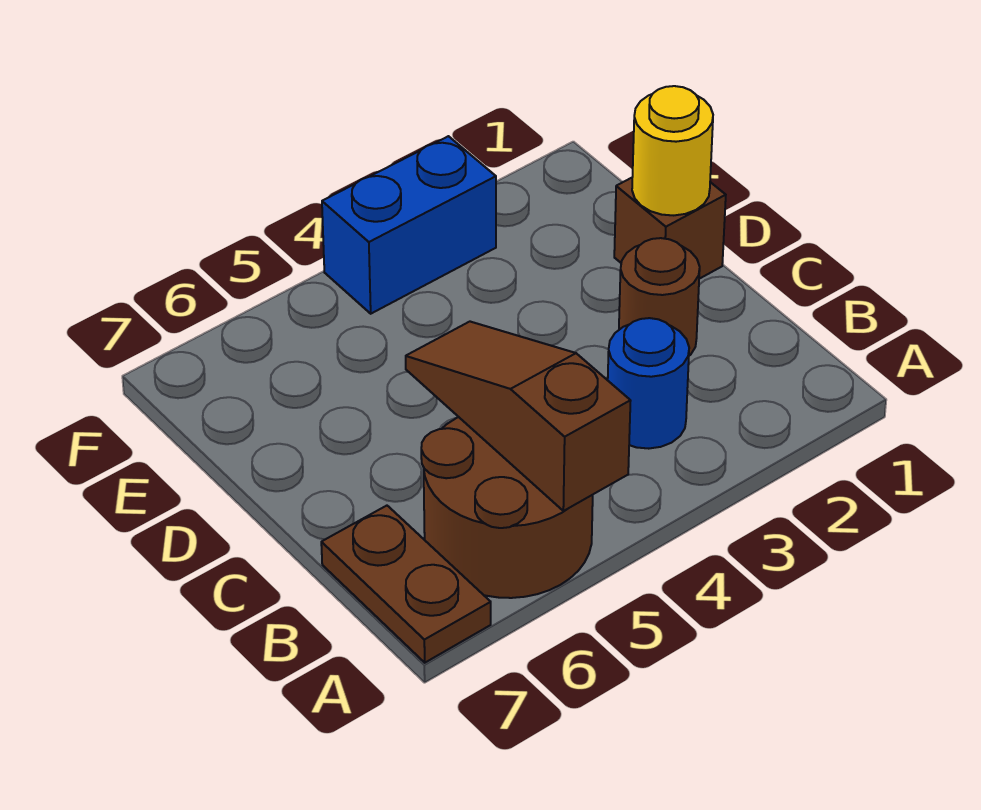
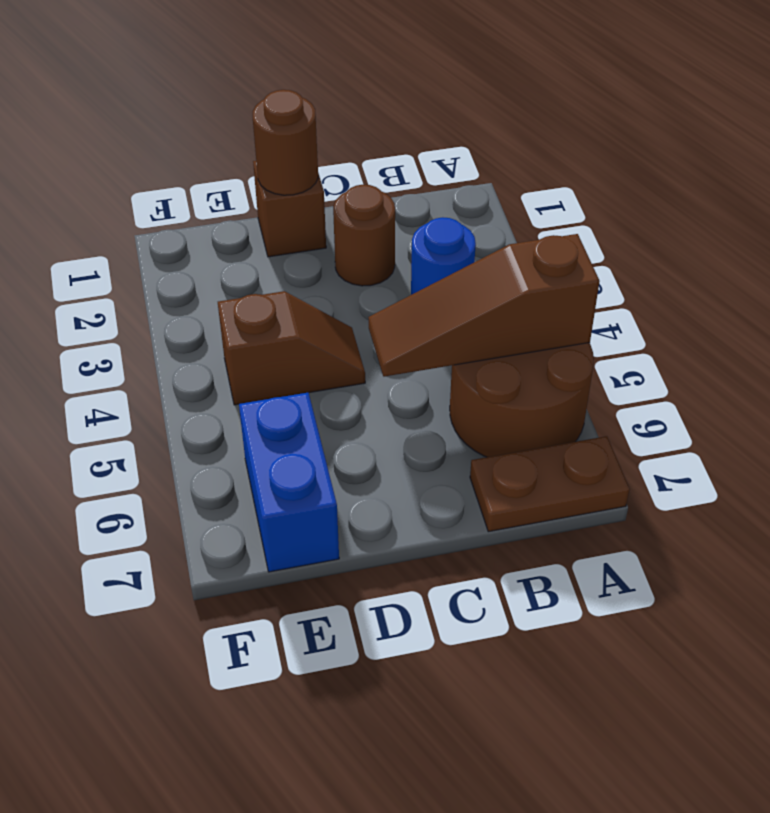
yellow 1x1 round brick [632,86,713,215] -> brown 1x1 round brick [253,90,318,195]
none -> brown 1x2 slope [218,291,365,405]
blue 1x2 brick [322,136,496,314] -> blue 1x2 brick moved to [239,392,339,572]

